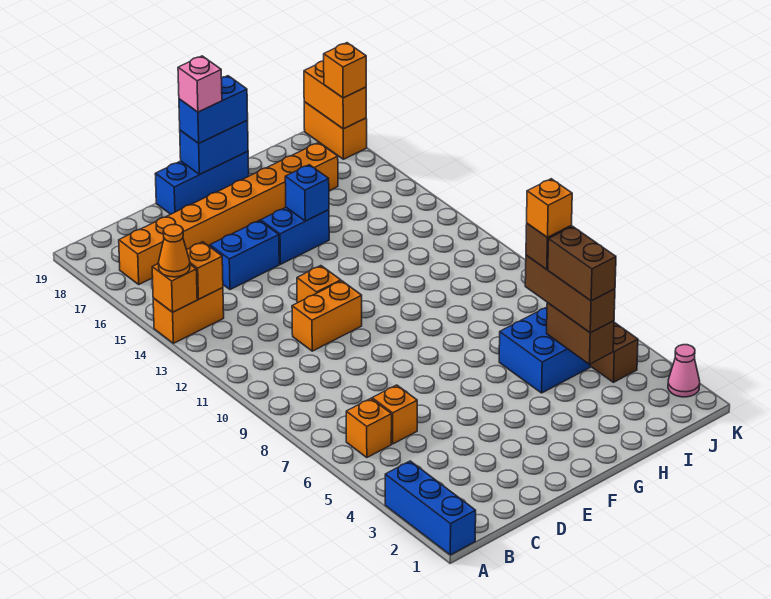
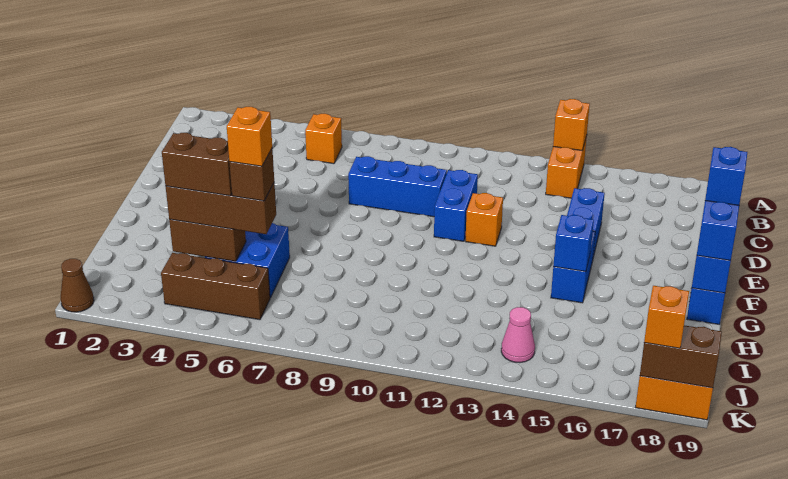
blue 1x3 brick [385,461,476,555] -> blue 1x3 brick moved to [348,156,447,217]
orange 1x1 cone [158,225,190,277] -> none
orange 1x1 brick [187,242,223,299] -> none
orange 1x8 brick [119,143,338,284] -> none
orange 1x1 brick [372,385,417,444] -> none
orange 1x2 brick [292,281,362,351] -> blue 1x2 brick [434,170,478,241]
pink 1x1 brick [178,56,222,112] -> blue 1x1 brick [705,147,747,205]
none -> brown 1x1 cone [61,259,94,312]
pink 1x1 cone [668,345,700,397] -> pink 1x1 cone moved to [501,307,535,362]
orange 1x2 brick [304,61,366,129] -> brown 1x2 brick [640,325,722,388]

